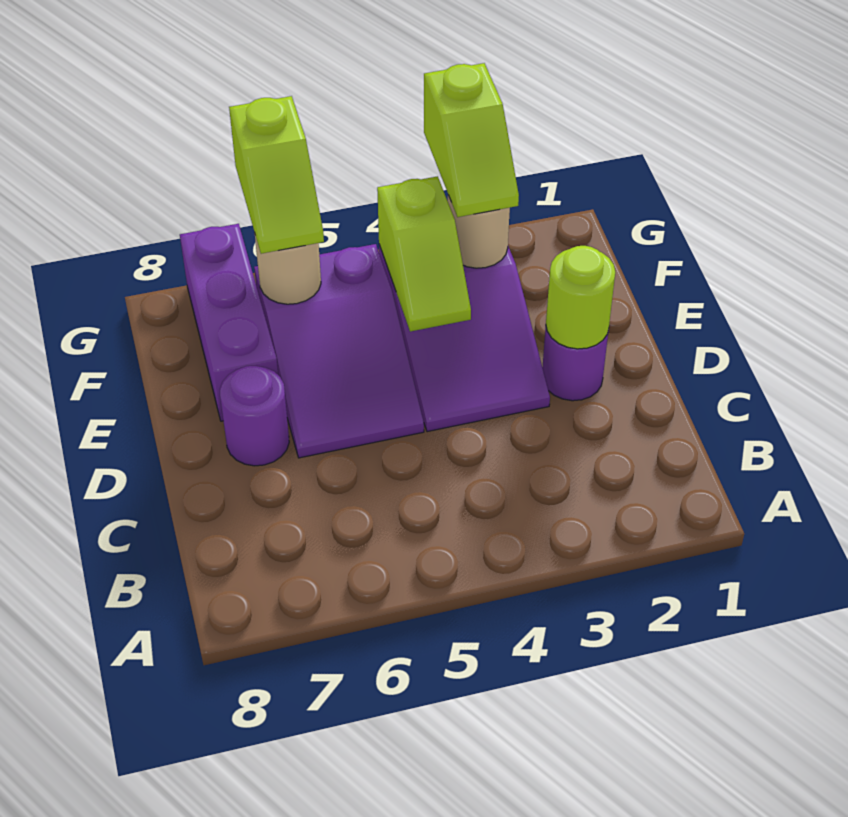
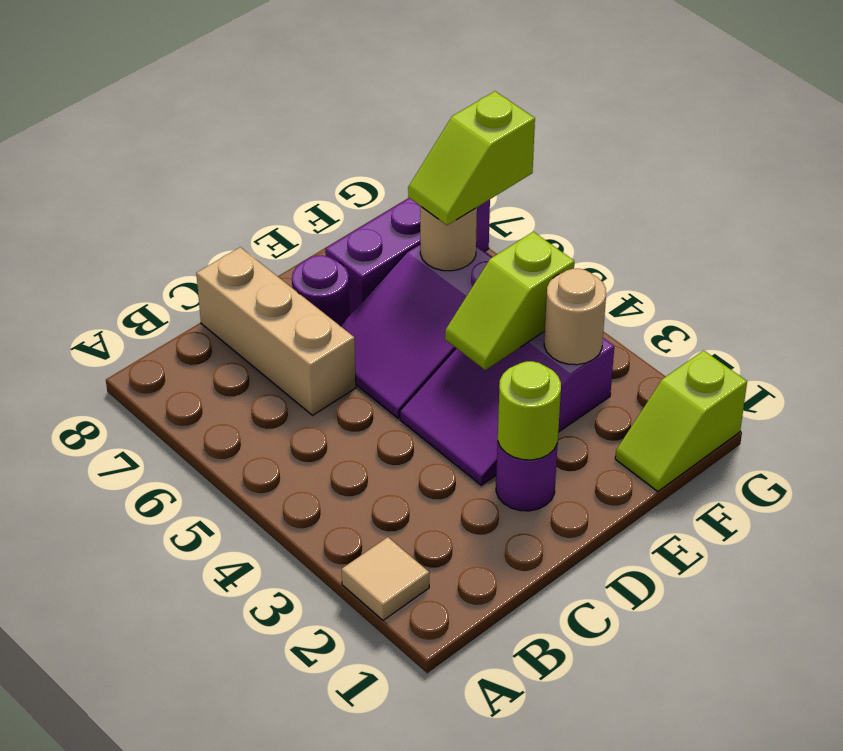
none -> tan 1x1 tile [342,537,429,620]
none -> tan 1x3 brick [196,247,356,415]
lime 1x2 slope [424,63,519,217] -> lime 1x2 slope moved to [615,350,747,492]

